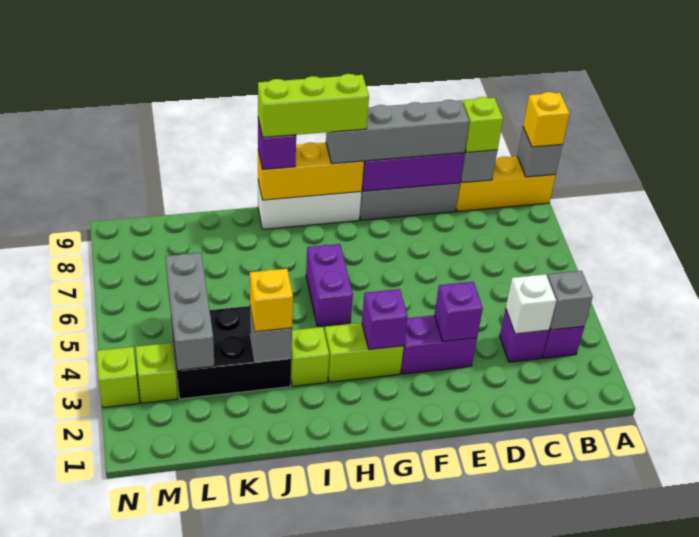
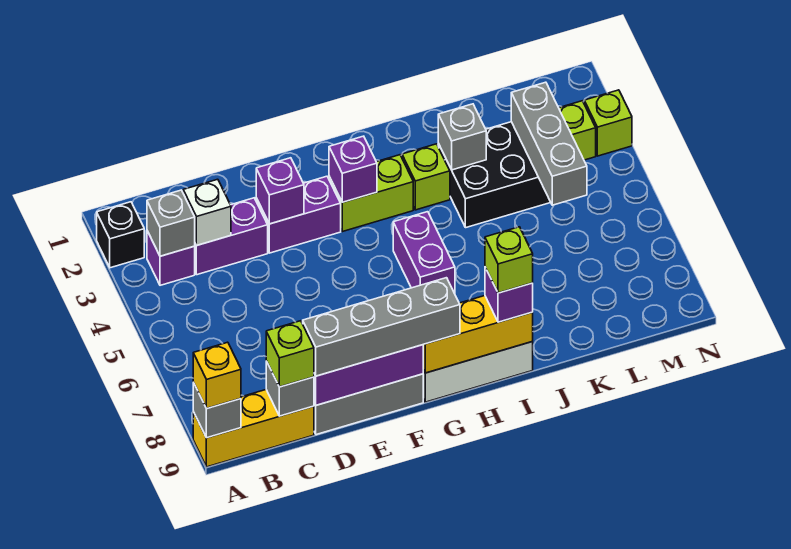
none -> black 1x1 brick [97,202,144,268]
purple 1x1 brick [500,308,549,362] -> purple 1x2 brick [195,198,268,275]
lime 1x3 brick [258,74,369,137] -> lime 1x1 brick [485,227,533,293]
yellow 1x1 brick [250,269,293,332] -> none

